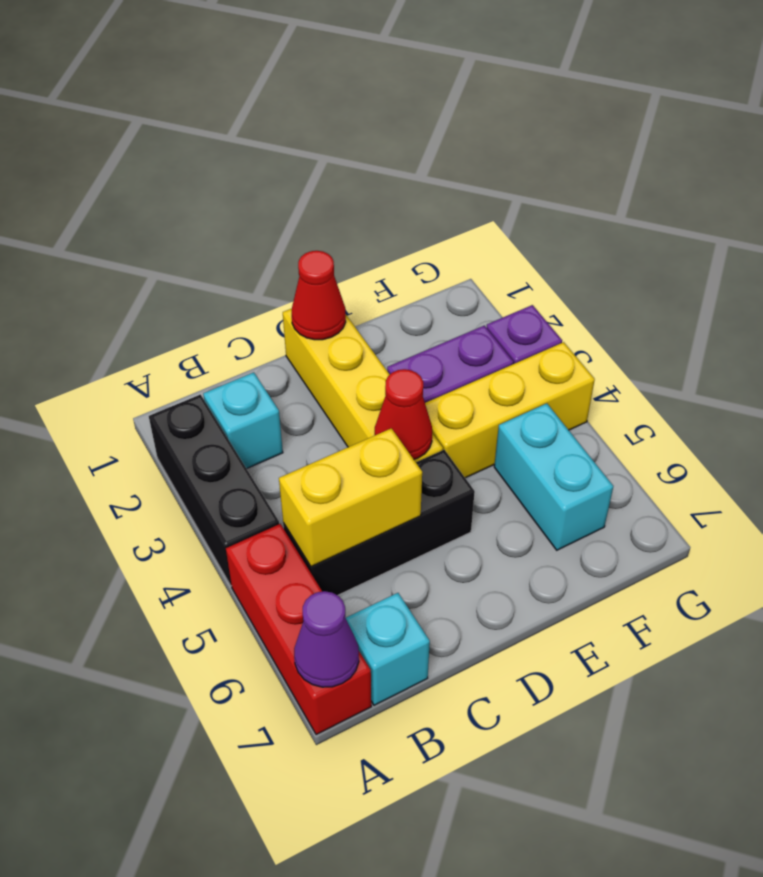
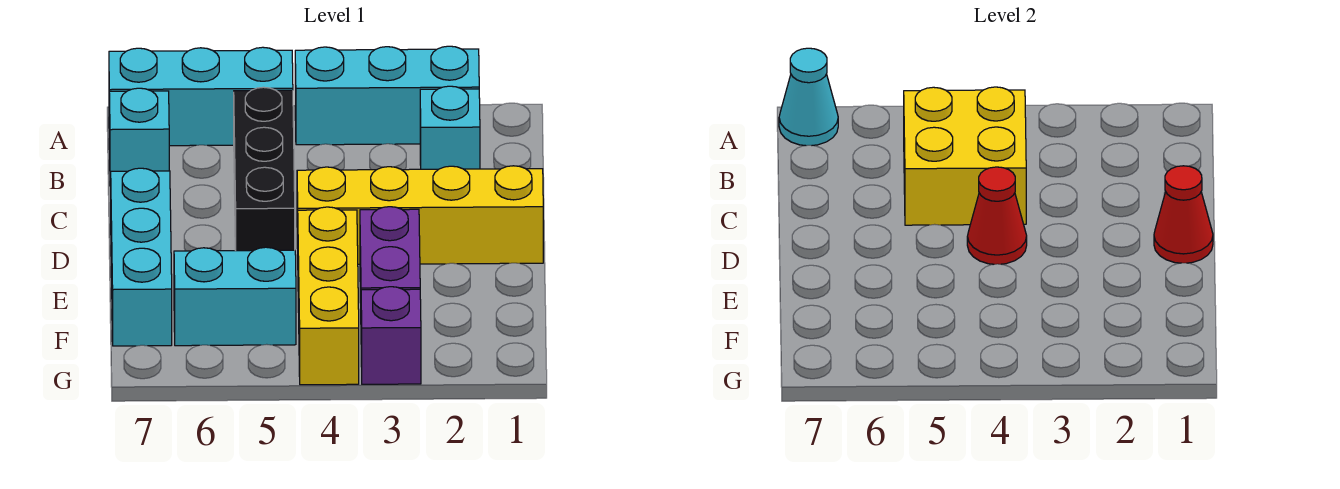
black 1x3 brick [149,395,279,586] -> cyan 1x3 brick [295,46,479,145]
red 1x3 brick [226,524,371,735] -> cyan 1x3 brick [109,47,293,146]
purple 1x1 cone [294,591,359,687] -> cyan 1x1 cone [779,48,838,146]
yellow 1x2 brick [279,428,422,567] -> yellow 2x2 brick [904,87,1026,225]
none -> cyan 1x3 brick [111,168,172,346]

